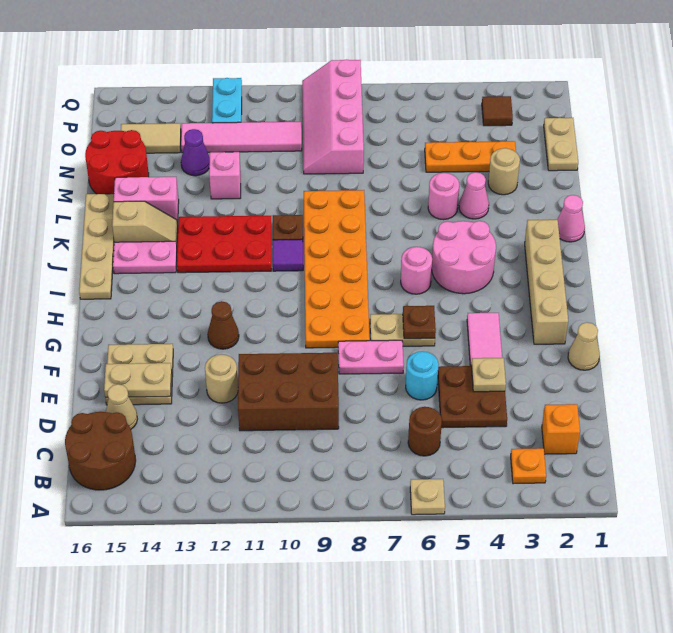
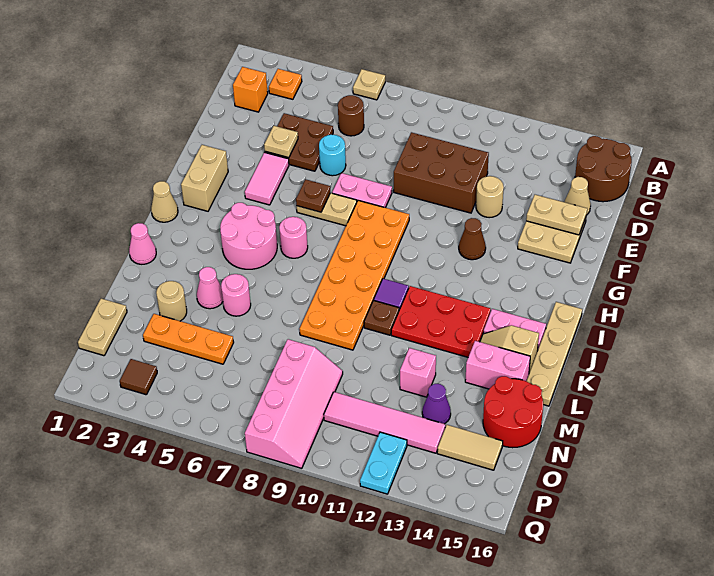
tan 1x1 cone [568,322,600,370] -> tan 1x1 cone moved to [151,181,178,222]
tan 1x4 brick [525,220,568,344] -> tan 1x2 brick [181,145,228,211]

